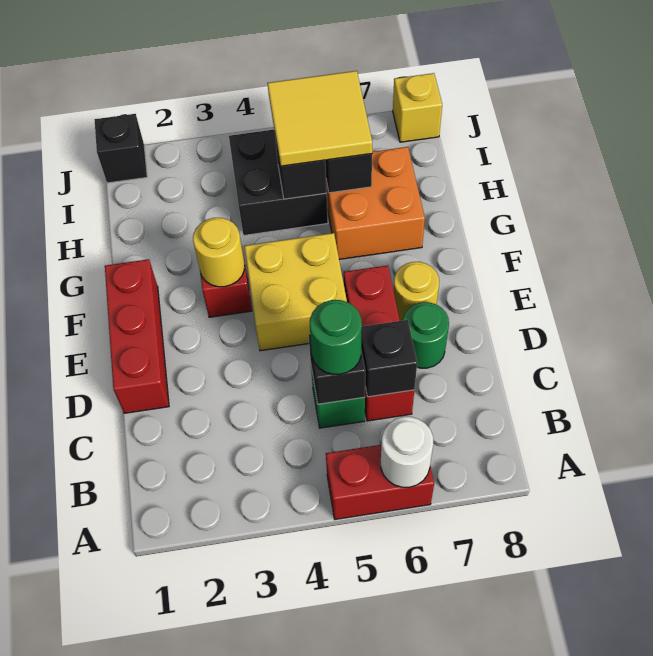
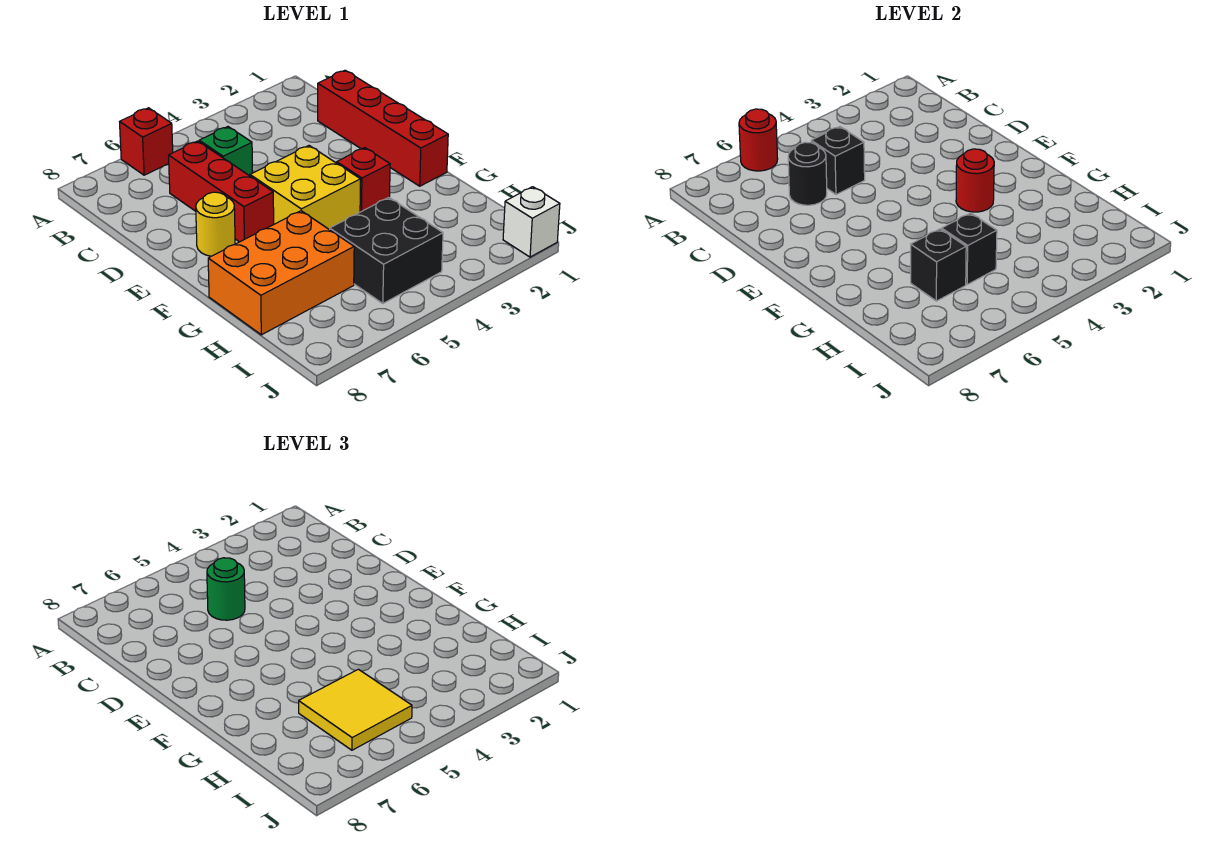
red 1x2 brick [326,445,434,519] -> red 1x1 brick [120,108,173,175]
white 1x1 round brick [381,417,433,487] -> red 1x1 round brick [739,109,778,171]
black 1x1 brick [361,320,417,397] -> black 1x1 round brick [788,142,827,205]
red 1x3 brick [105,259,169,413] -> red 1x4 brick [318,70,448,186]
green 1x1 round brick [403,302,449,368] -> none
yellow 1x1 round brick [193,218,245,287] -> red 1x1 round brick [956,149,994,212]
orange 2x2 brick [326,147,425,259] -> orange 2x3 brick [208,211,354,335]
black 1x1 brick [94,114,147,183] -> white 1x1 brick [503,187,560,257]
yellow 1x1 brick [393,73,442,142] -> none

